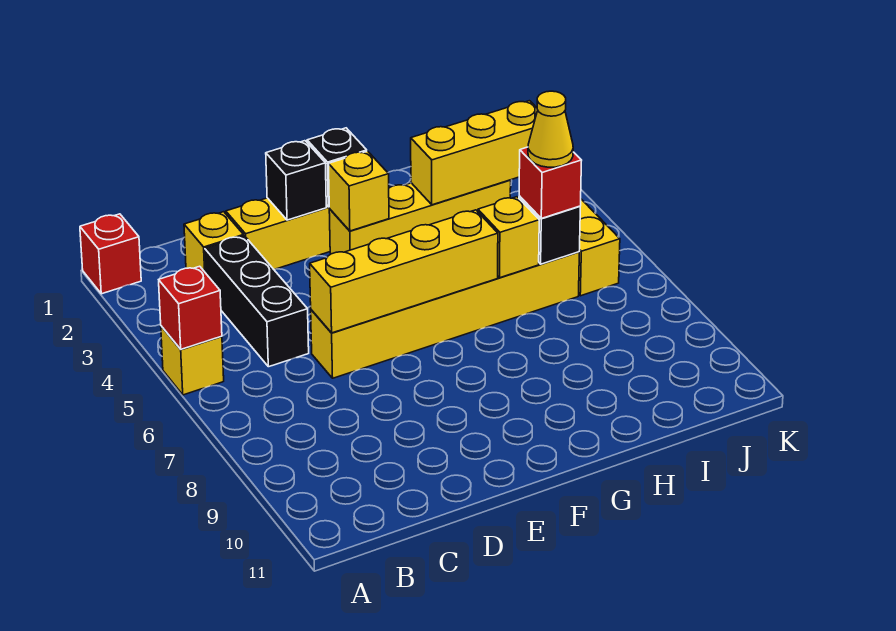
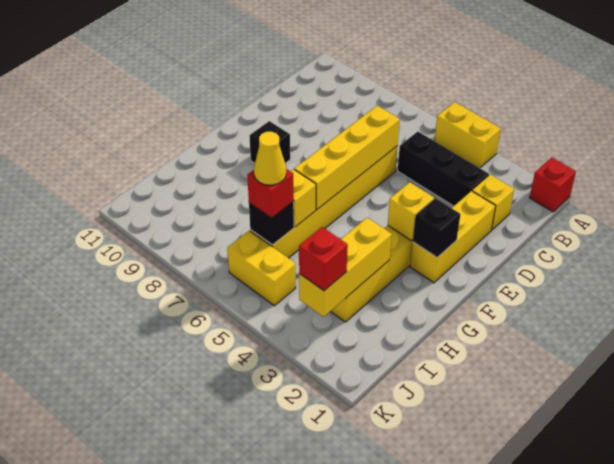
yellow 1x1 brick [161,326,224,395] -> yellow 1x2 brick [434,102,501,168]
red 1x1 brick [159,266,222,349] -> red 1x1 brick moved to [299,227,348,291]
black 1x1 brick [266,141,326,220] -> black 1x1 brick moved to [250,121,290,163]

